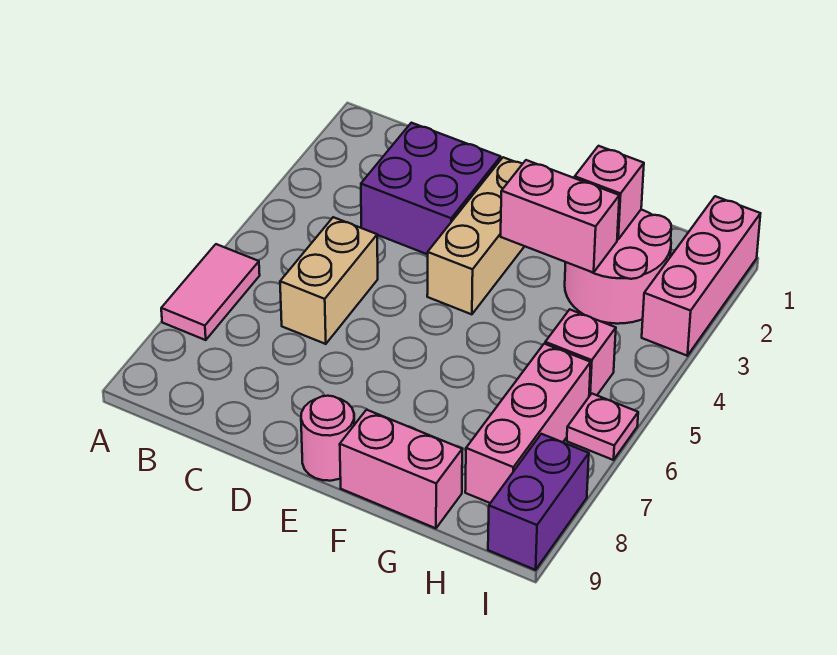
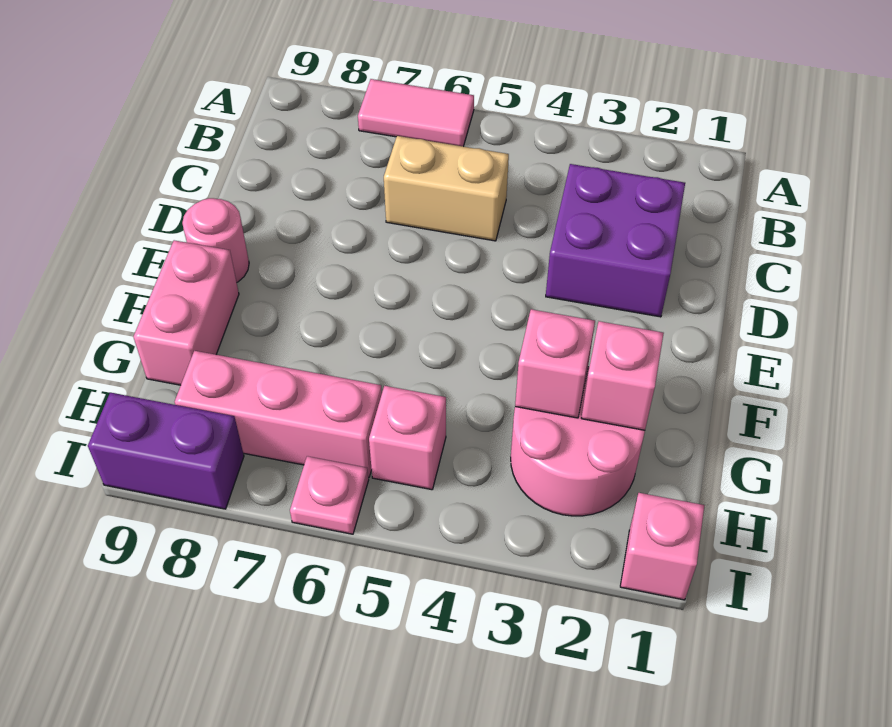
tan 1x3 brick [427,157,524,314] -> none
pink 1x2 brick [501,160,619,273] -> pink 1x1 brick [515,309,595,418]
pink 1x3 brick [642,196,761,356] -> pink 1x1 brick [620,493,705,600]

